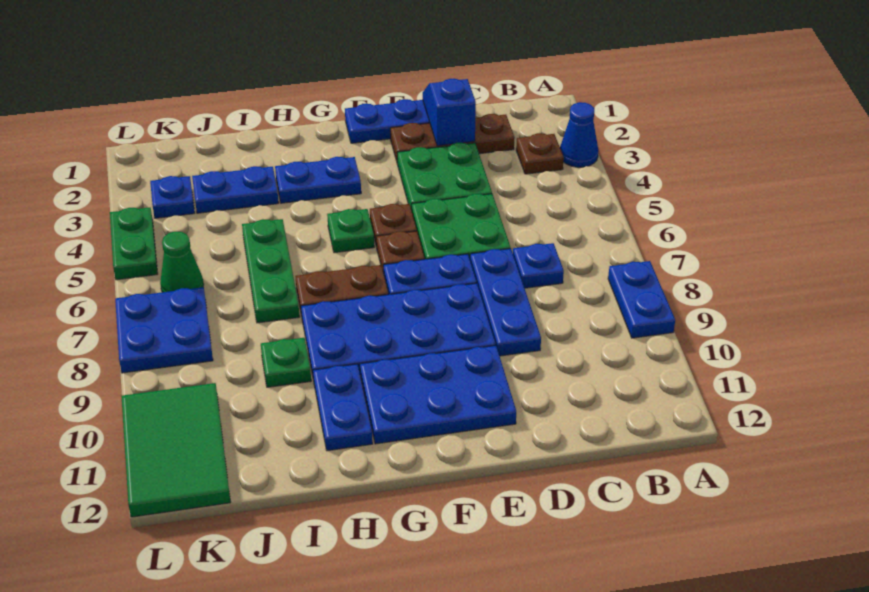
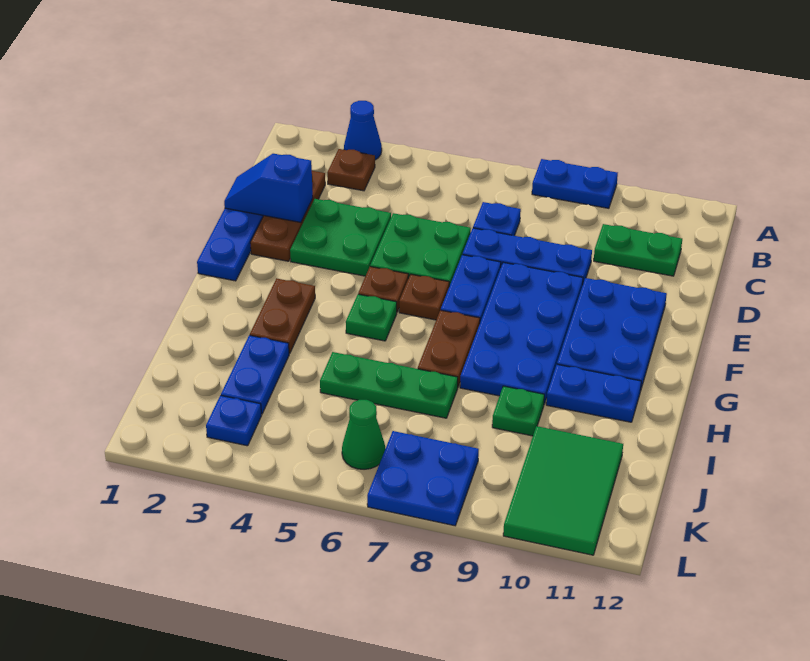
blue 1x2 plate [275,157,361,203] -> brown 1x2 plate [250,278,315,354]
green 2x3 tile [121,383,231,517] -> green 2x3 tile turned to [503,426,623,555]
green 1x2 plate [110,208,158,280] -> green 1x2 plate moved to [594,224,682,276]

